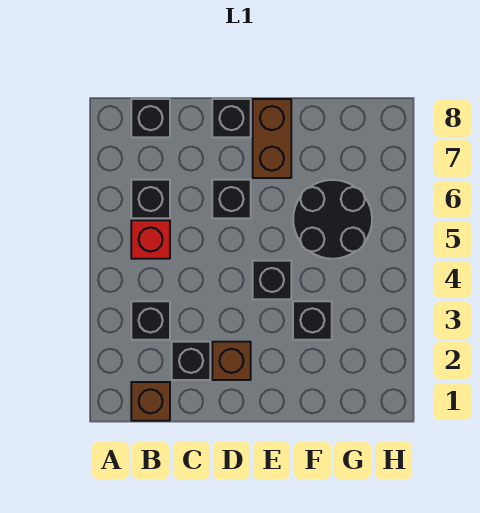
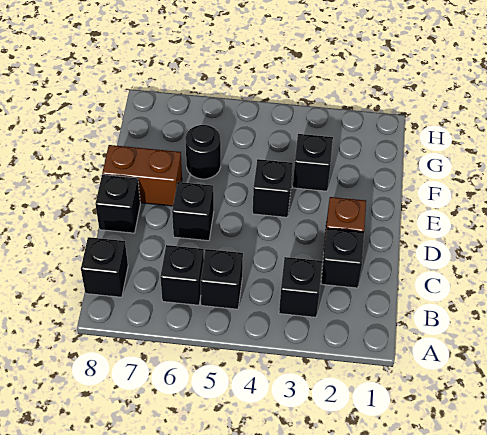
brown 1x1 brick [131,382,170,421] -> none
red 1x1 brick [131,220,170,259] -> black 1x1 brick [200,249,243,309]
black 2x2 round brick [293,180,372,259] -> black 1x1 round brick [185,125,221,179]

